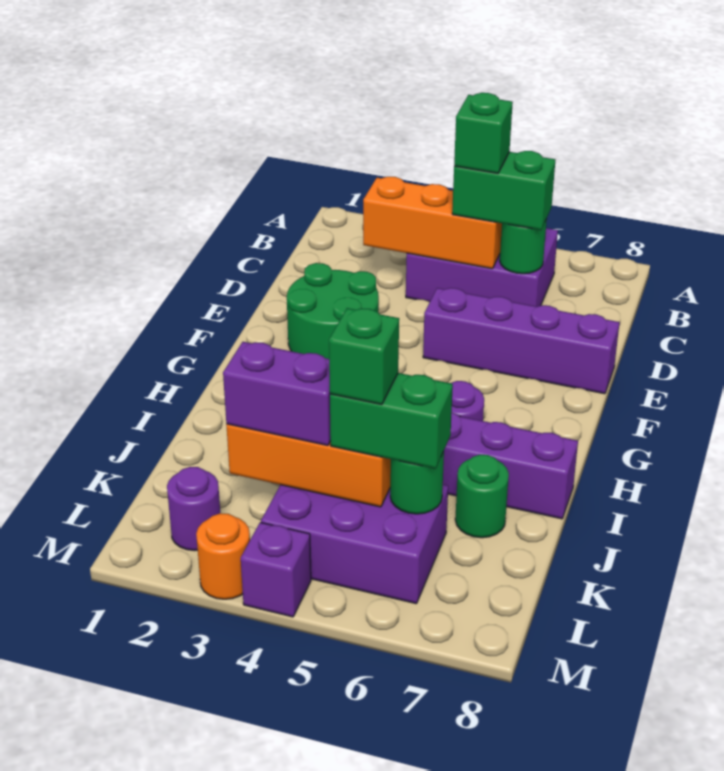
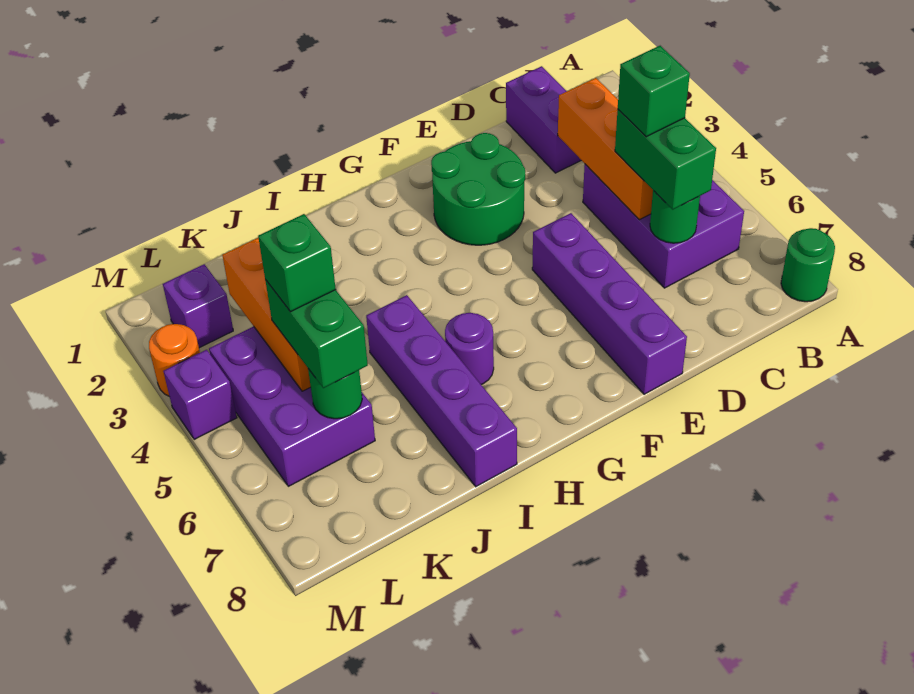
green 1x1 round brick [455,455,509,538] -> green 1x1 round brick moved to [781,228,835,302]
purple 1x2 brick [223,342,331,446] -> purple 1x2 brick moved to [506,66,581,173]
purple 1x1 round brick [167,467,220,551] -> purple 1x1 brick [163,264,233,348]

